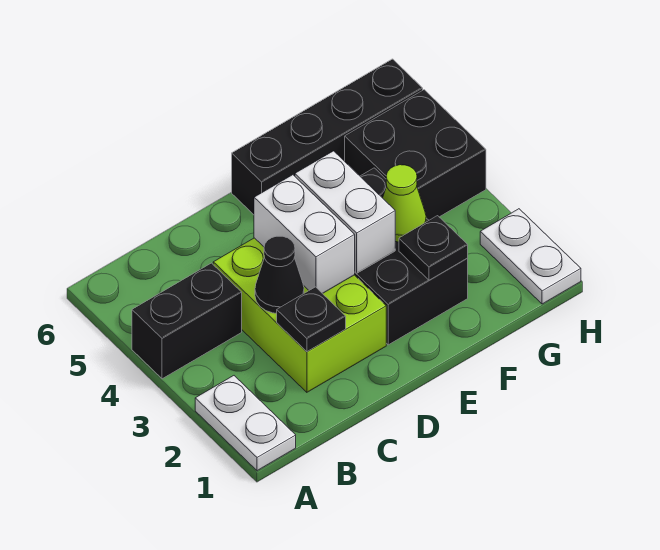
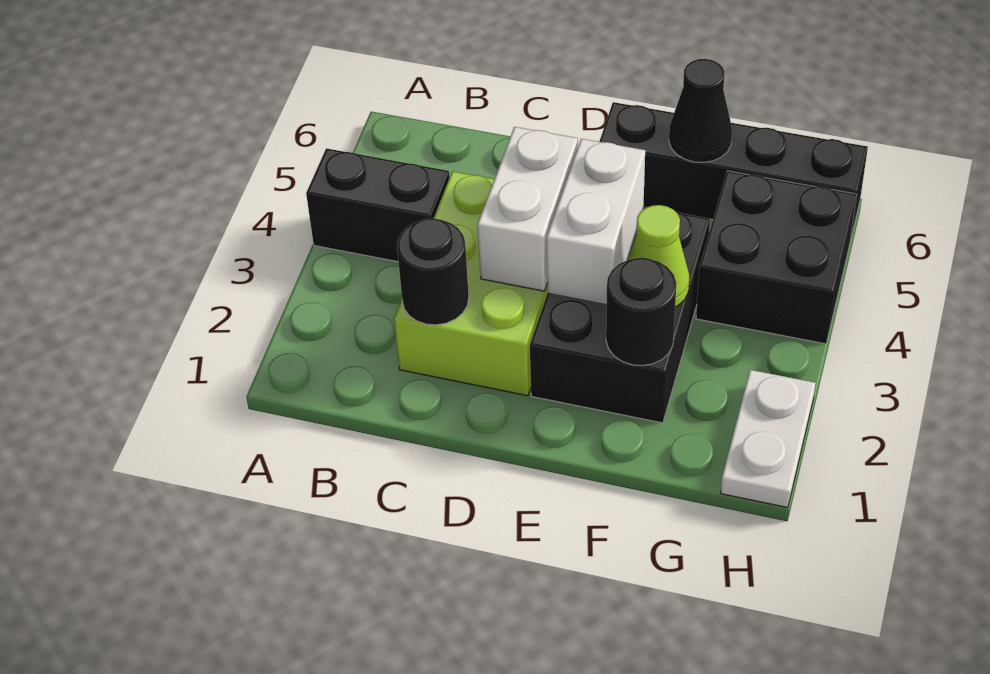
white 1x2 plate [195,376,296,471] -> none
black 1x1 plate [277,287,346,352] -> black 1x1 round brick [397,218,469,325]
black 1x1 cone [255,236,304,313] -> black 1x1 cone moved to [669,59,732,163]
black 1x1 plate [399,216,468,280] -> black 1x1 round brick [606,258,676,366]

